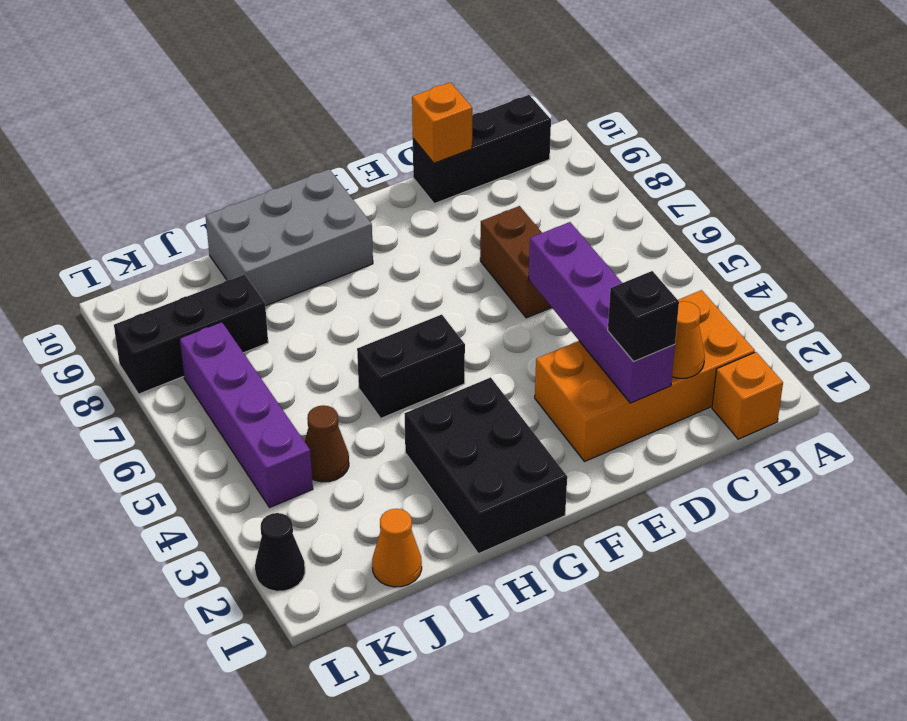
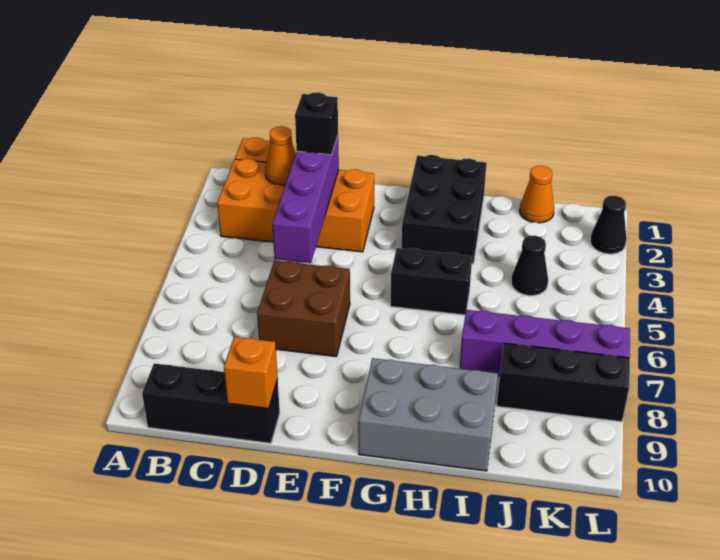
brown 1x2 brick [480,206,552,318] -> brown 2x2 brick [257,261,350,357]
brown 1x1 cone [305,405,349,482] -> black 1x1 cone [511,235,548,296]
purple 1x4 brick [179,322,313,507] -> purple 1x4 brick turned to [460,309,630,376]

